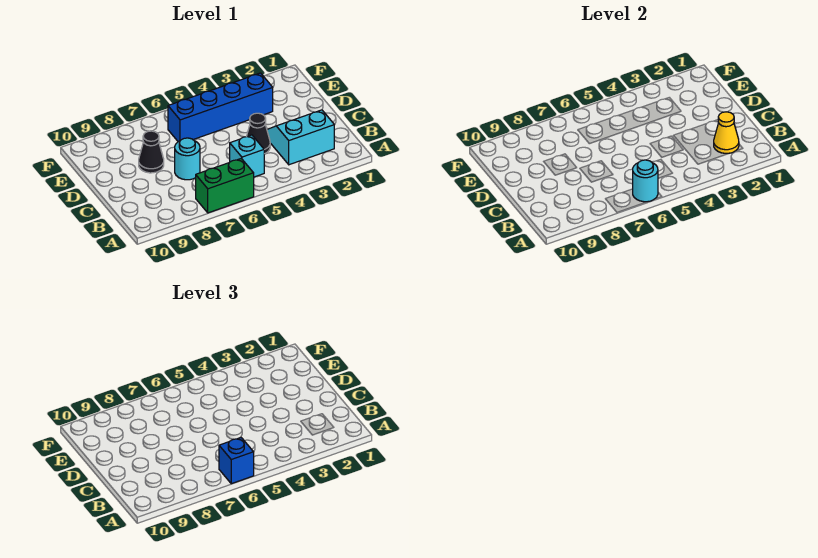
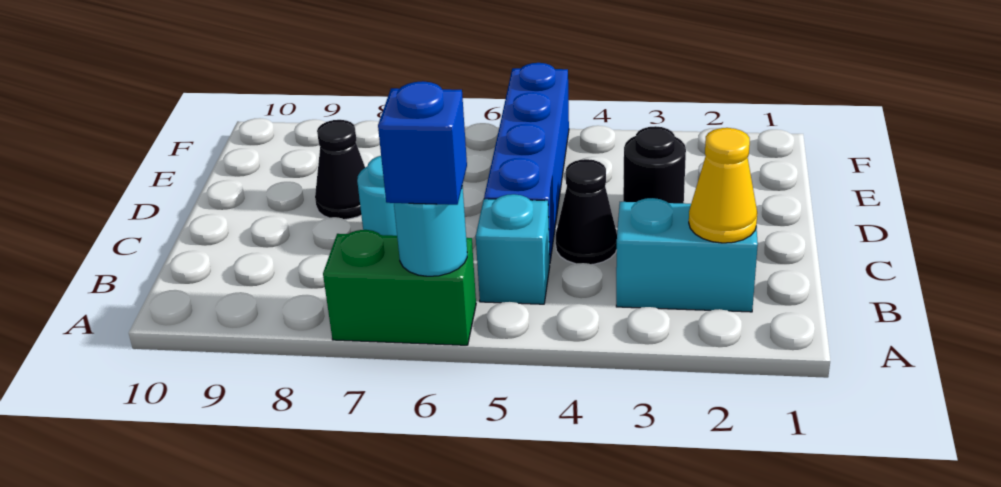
none -> black 1x1 round brick [623,126,686,203]
blue 1x4 brick [168,73,273,142] -> blue 1x4 brick turned to [484,63,569,261]

